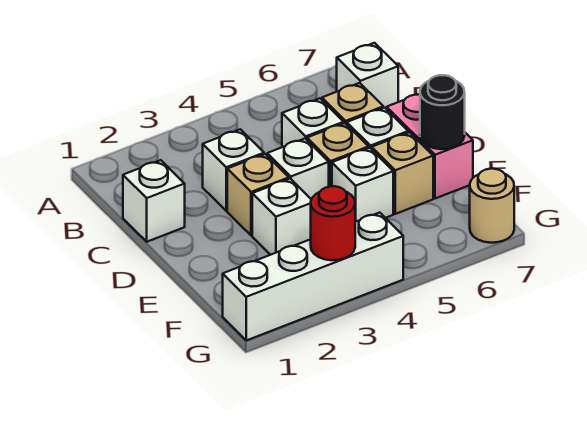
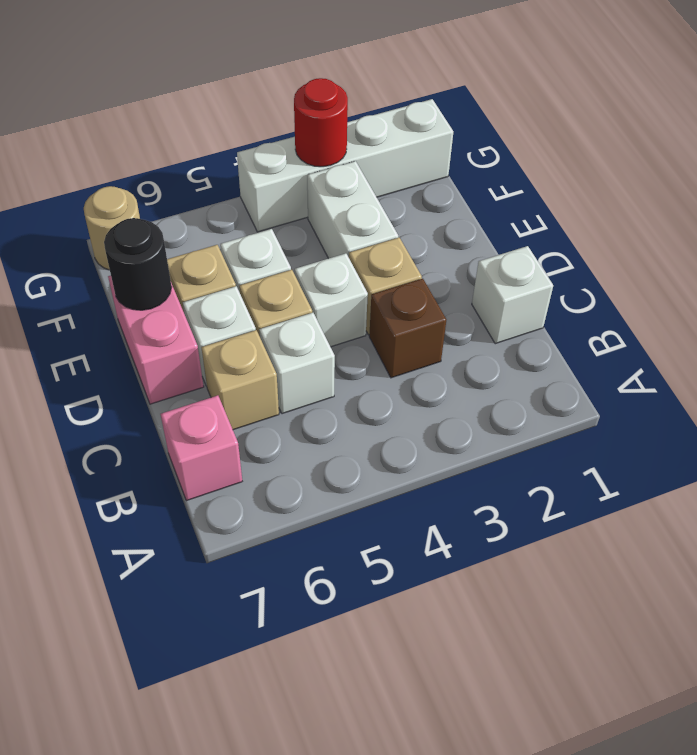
white 1x1 brick [337,43,398,109] -> pink 1x1 brick [161,395,242,501]
white 1x1 brick [203,129,264,211] -> brown 1x1 brick [369,279,446,378]
white 1x1 brick [252,179,311,255] -> white 1x2 brick [307,161,398,258]

